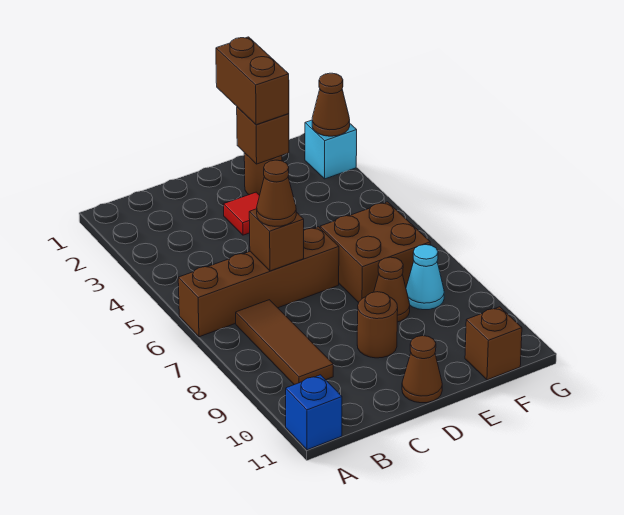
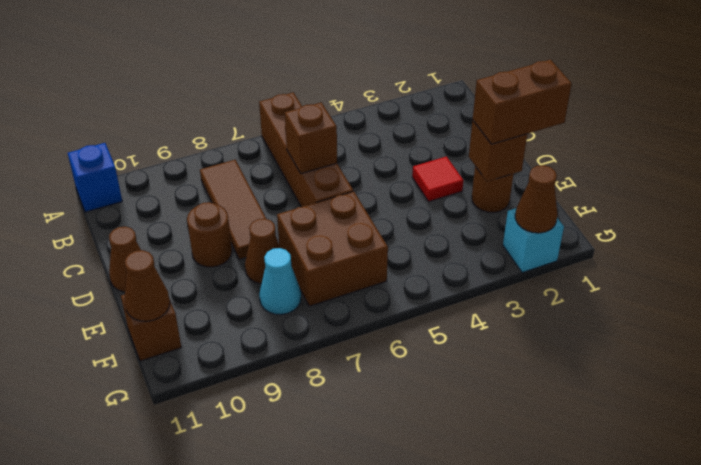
brown 1x3 tile [236,300,333,385] -> brown 1x3 tile turned to [200,160,266,259]
brown 1x1 cone [257,160,296,226] -> brown 1x1 cone moved to [124,250,170,321]

